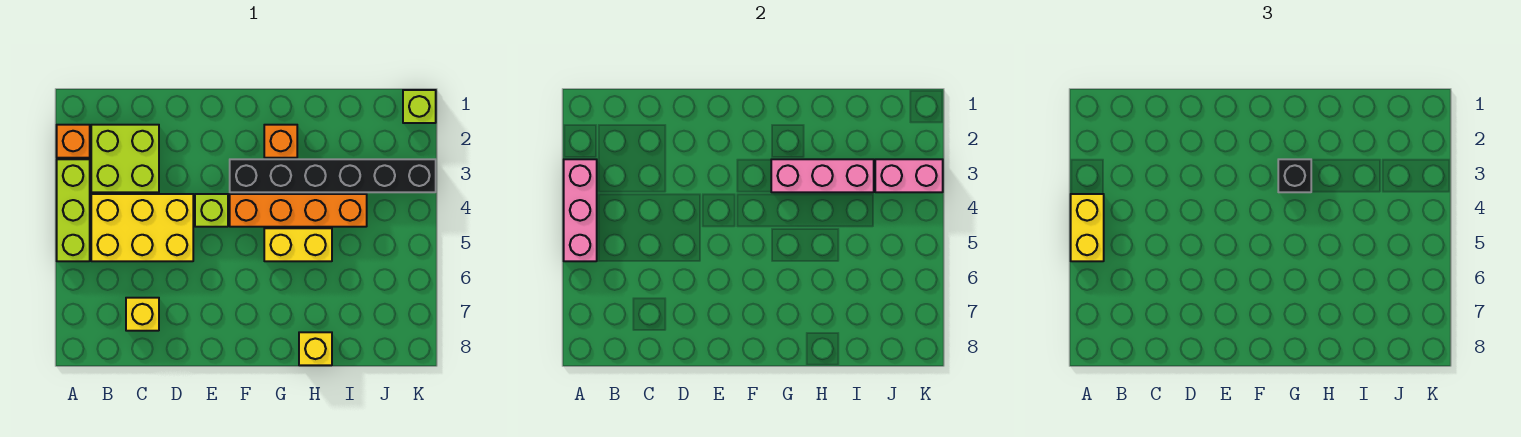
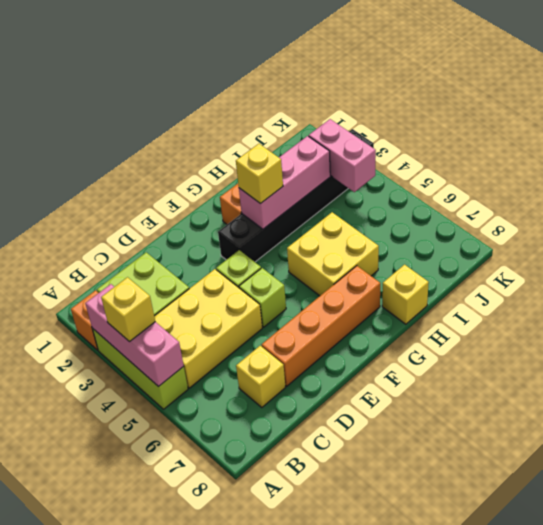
yellow 1x2 brick [1071,194,1104,261] -> yellow 1x1 brick [101,277,155,342]
orange 1x4 brick [230,194,367,227] -> orange 1x4 brick moved to [262,266,380,386]
black 1x1 brick [1278,159,1311,192] -> yellow 1x1 brick [236,144,283,204]
yellow 1x2 brick [264,228,332,261] -> yellow 2x2 brick [287,212,379,296]
pink 1x2 brick [875,159,943,192] -> pink 1x2 brick turned to [309,119,376,192]
lime 1x1 brick [403,90,436,123] -> lime 1x1 brick moved to [239,268,286,327]

